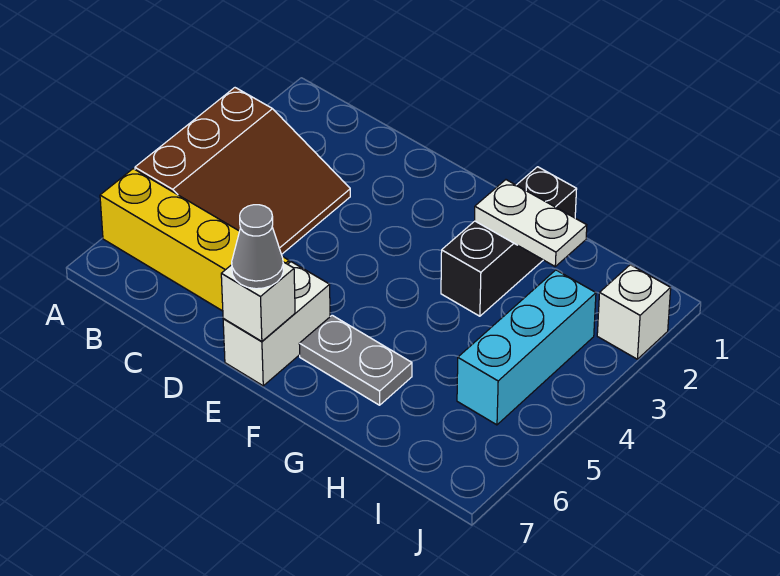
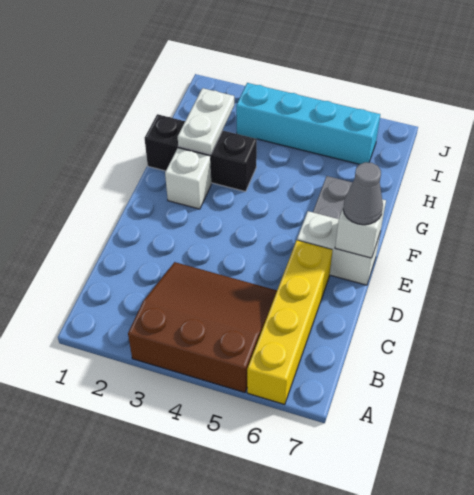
cyan 1x3 brick [457,270,596,425] -> cyan 1x4 brick [236,83,380,164]
white 1x1 brick [597,265,671,359] -> white 1x1 brick moved to [165,148,211,209]

